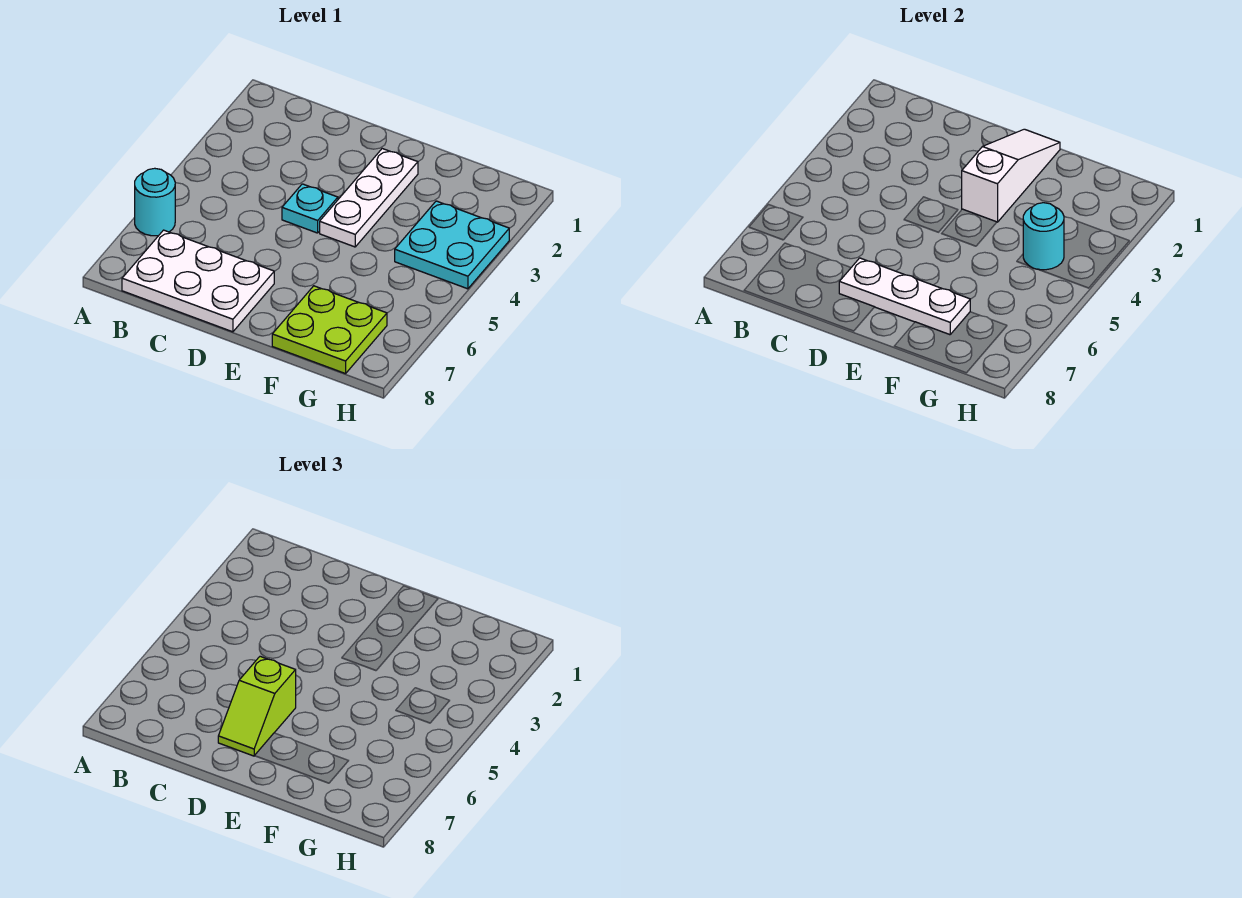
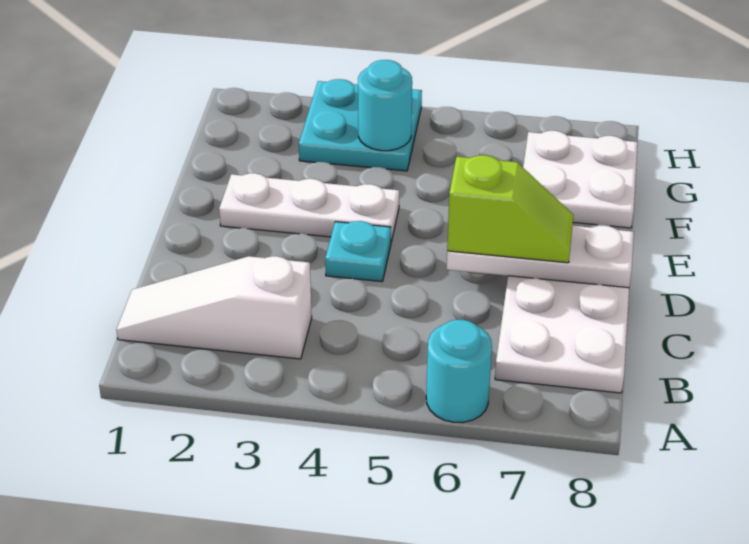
white 1x3 plate [839,258,970,335] -> white 1x3 plate turned to [447,226,634,288]
white 1x3 slope [962,129,1060,222] -> white 1x3 slope moved to [116,256,312,359]
lime 2x2 plate [272,286,387,374] -> white 2x2 plate [523,131,638,228]

